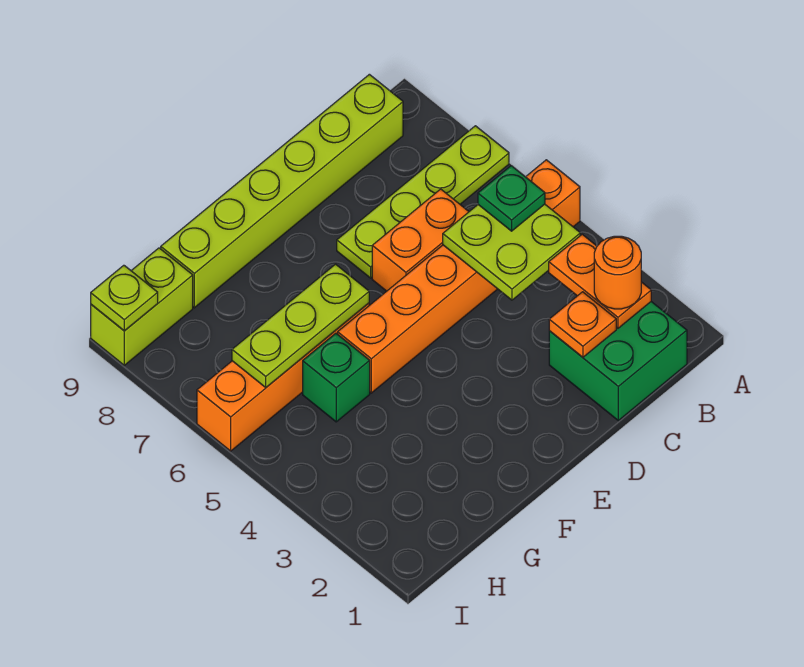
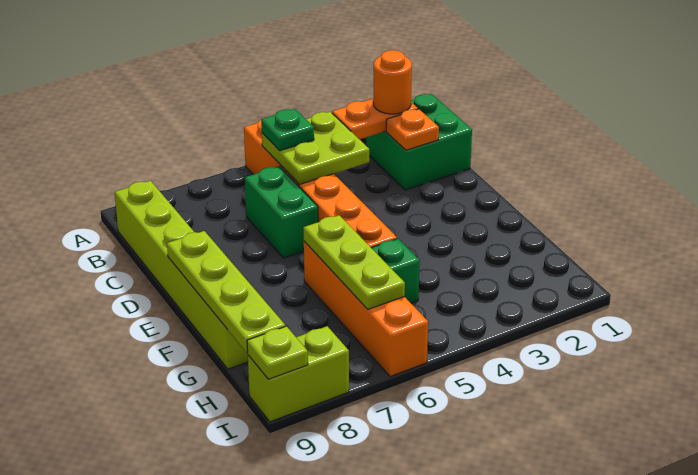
lime 1x4 plate [337,126,509,278] -> lime 1x4 plate moved to [167,231,286,353]
orange 1x2 brick [372,189,469,291] -> green 1x2 brick [245,167,318,258]
lime 1x2 brick [91,248,193,365] -> lime 1x2 brick turned to [248,326,349,422]

